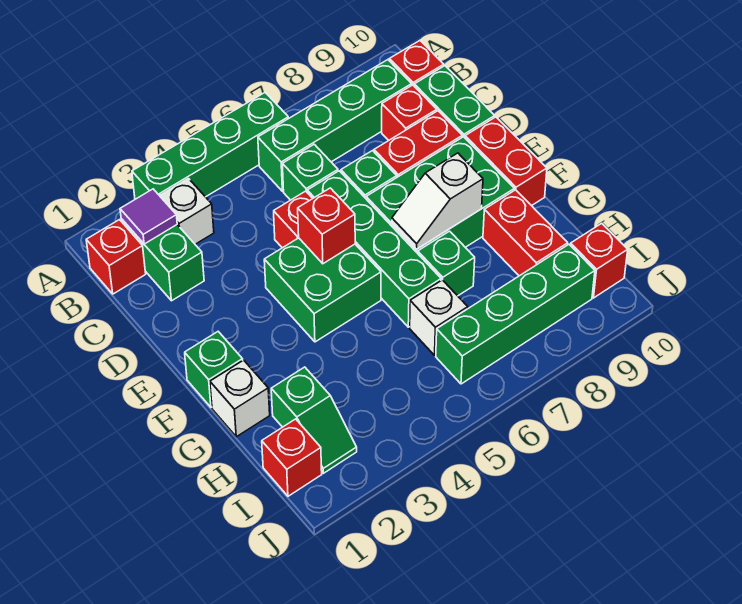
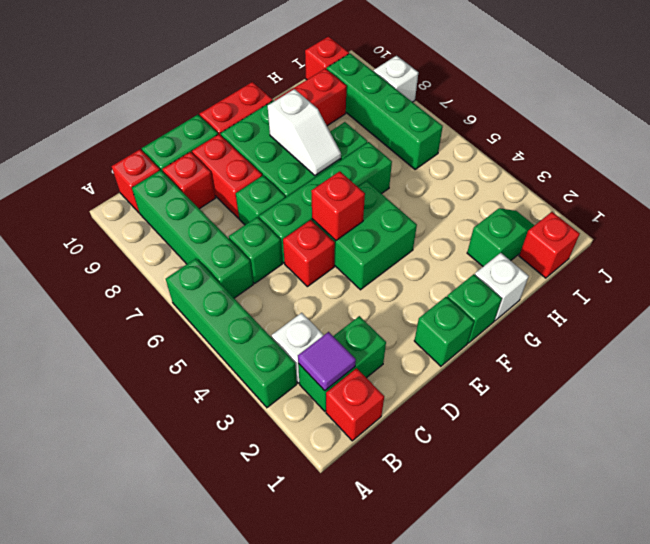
none -> green 1x1 brick [414,297,474,366]
white 1x1 brick [410,280,468,355] -> white 1x1 brick moved to [373,56,418,102]

